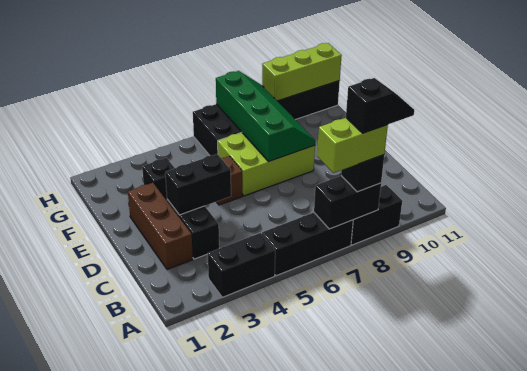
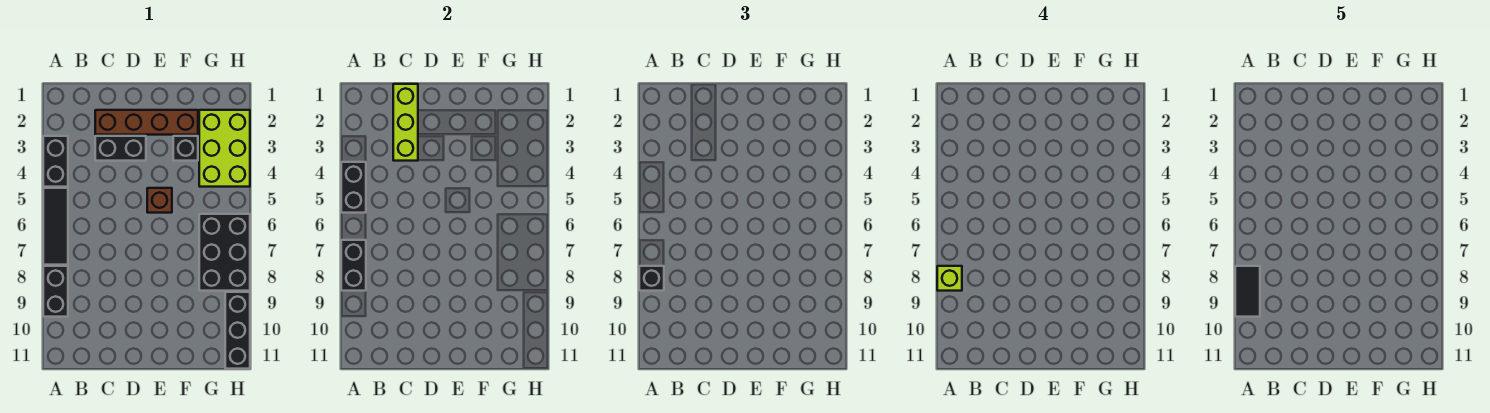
black 1x3 brick [262,213,353,276] -> black 1x3 tile [43,188,68,265]
lime 1x2 brick [317,118,388,173] -> lime 1x1 brick [937,266,962,291]
black 1x2 slope [346,78,414,133] -> black 1x2 tile [1235,266,1260,317]
brown 1x3 brick [128,183,193,269] -> brown 1x4 brick [95,110,198,135]
black 1x2 brick [165,154,231,215] -> black 1x2 brick moved to [341,162,366,213]
lime 2x3 brick [218,132,315,196] -> lime 2x3 brick moved to [199,110,250,187]
green 2x4 slope [216,71,315,162] -> none
lime 1x3 brick [262,43,342,101] -> lime 1x3 brick moved to [393,84,418,161]

